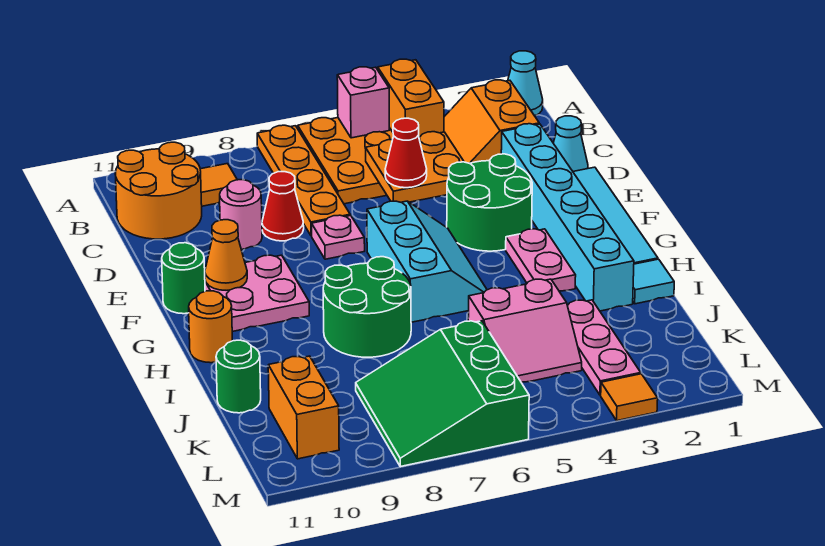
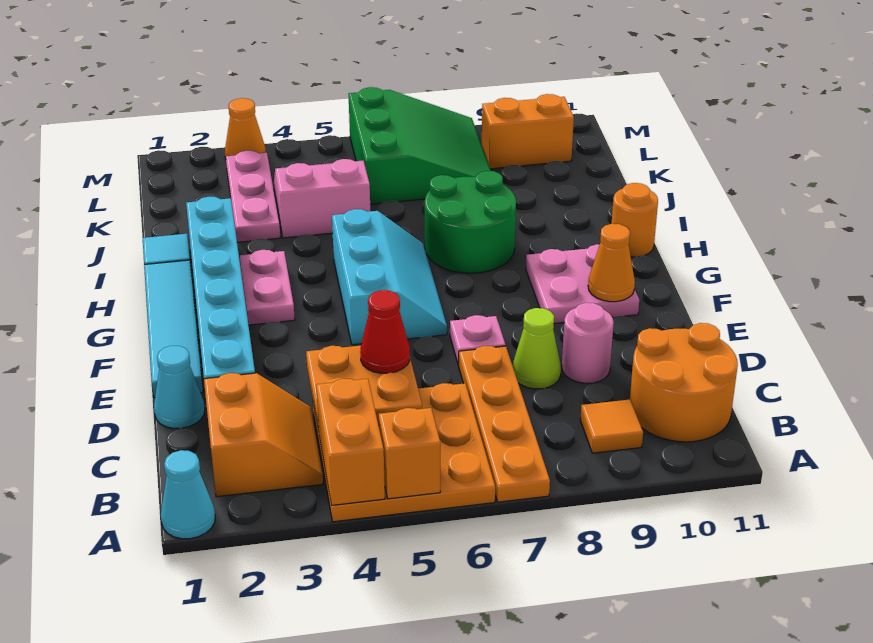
pink 1x1 brick [337,67,389,138] -> orange 1x1 brick [379,408,440,499]
red 1x1 cone [262,172,304,241] -> lime 1x1 cone [513,308,561,389]
green 2x2 round brick [447,154,532,251] -> none
cyan 2x3 slope [367,201,487,322] -> cyan 2x3 slope turned to [332,209,447,345]
green 1x1 round brick [162,243,205,314] -> none
green 1x1 round brick [216,340,261,413] -> none
orange 1x2 brick [268,356,339,459] -> orange 1x2 brick turned to [482,94,574,169]
orange 1x1 tile [601,374,658,421] -> orange 1x1 cone [225,98,266,159]

